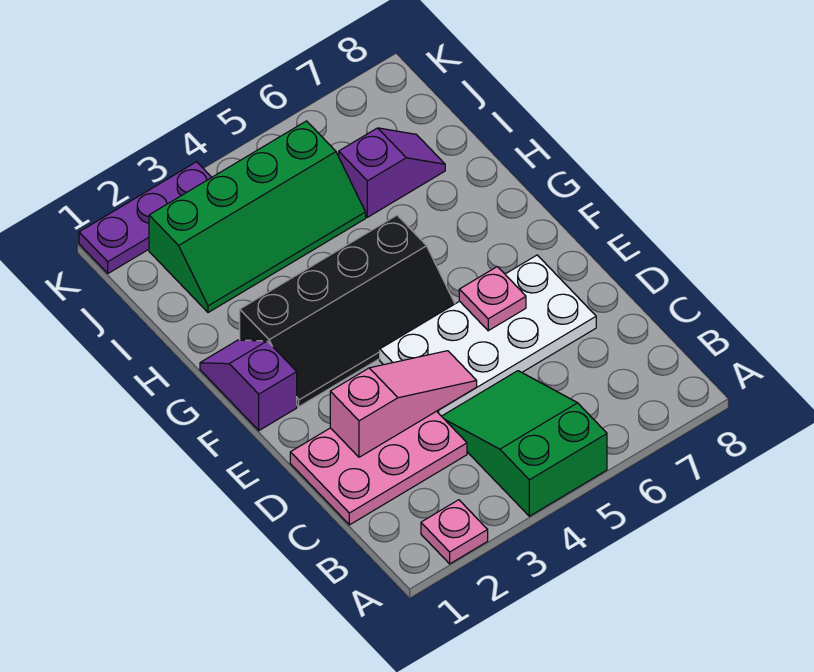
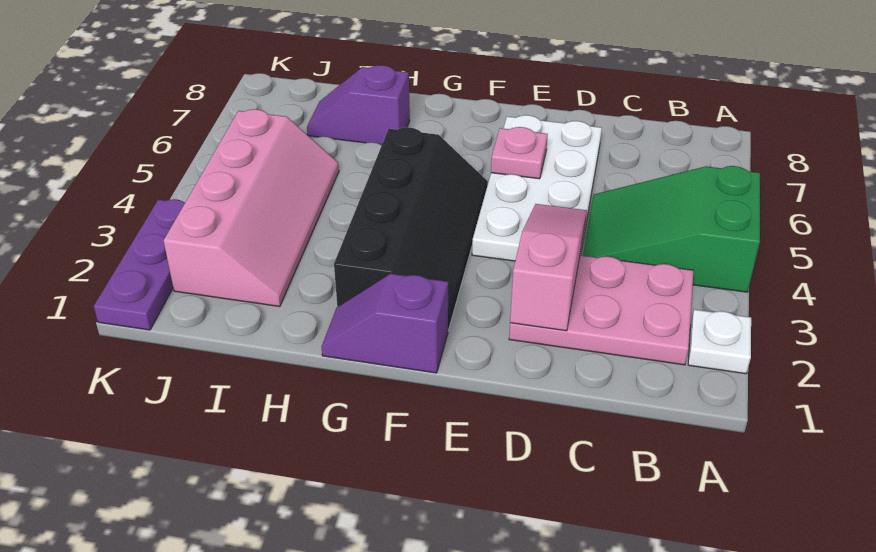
pink 1x1 plate [421,500,488,564] -> white 1x1 plate [688,309,751,374]
pink 2x3 plate [290,411,467,525] -> pink 2x3 plate turned to [509,255,693,365]
green 2x4 slope [149,121,366,313] -> pink 2x4 slope [164,109,339,307]
purple 1x2 slope [339,128,445,217] -> purple 1x2 slope turned to [307,65,410,145]

